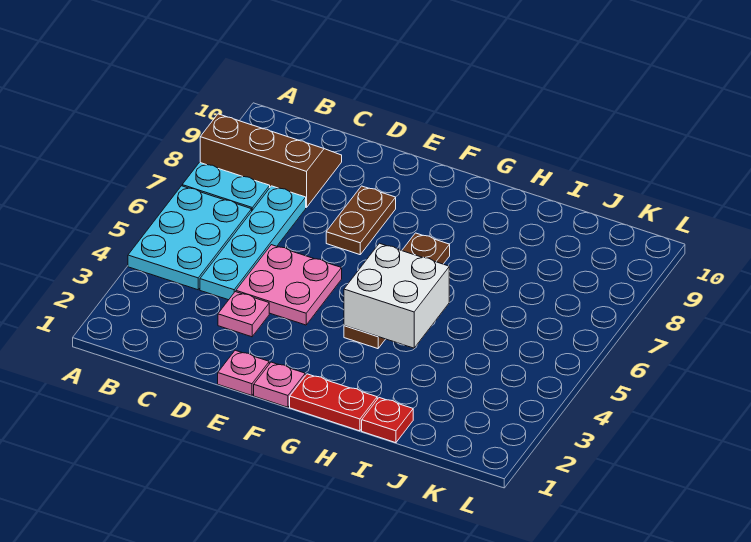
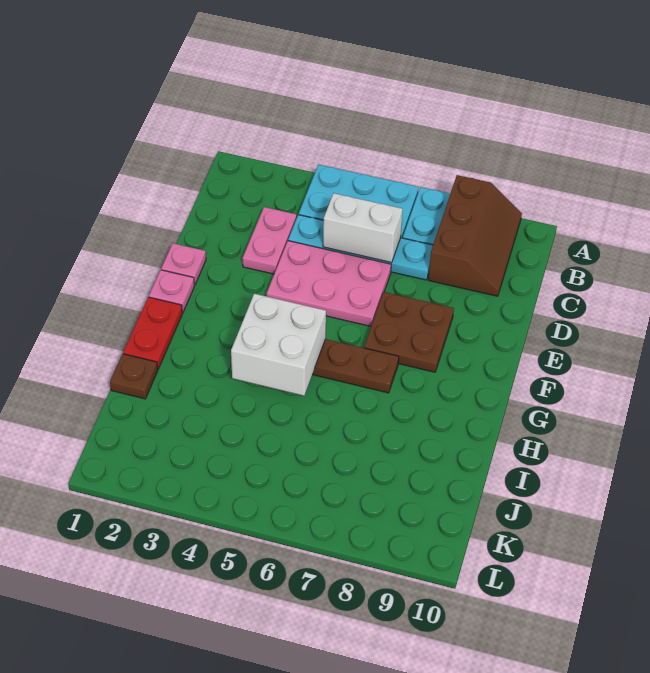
none -> white 1x2 brick [323,193,403,263]
pink 1x1 plate [218,292,269,337] -> pink 1x2 plate [243,207,297,274]
pink 2x2 plate [236,245,342,325] -> pink 2x3 plate [267,241,391,326]
brown 1x2 plate [326,186,396,255] -> brown 2x2 plate [364,292,454,372]
red 1x1 plate [362,398,413,443] -> brown 1x1 plate [110,354,158,399]

